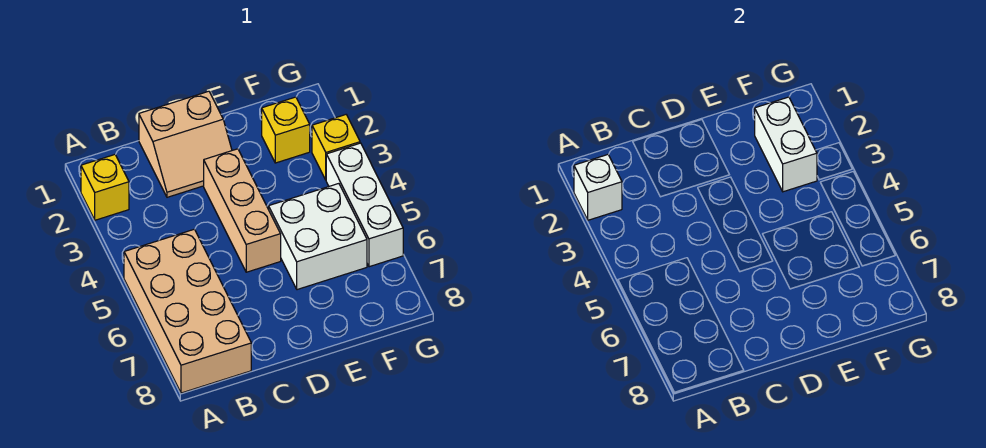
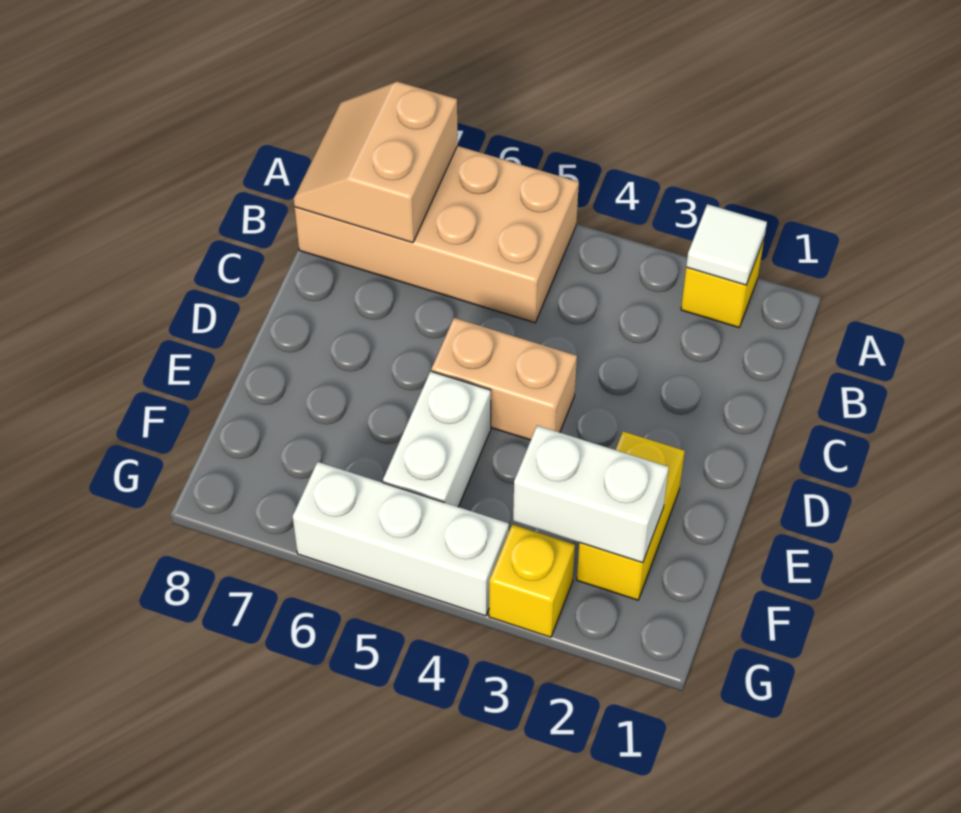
white 1x1 brick [574,155,622,220] -> white 1x1 tile [686,204,767,285]
tan 2x2 slope [139,91,232,197] -> tan 2x2 slope moved to [294,82,458,243]
tan 1x3 brick [204,149,281,272] -> tan 1x2 brick [431,318,577,440]
white 2x2 brick [269,184,367,290] -> white 1x2 brick [383,371,491,507]
yellow 1x1 brick [262,97,310,163] -> yellow 1x2 brick [577,432,685,600]

